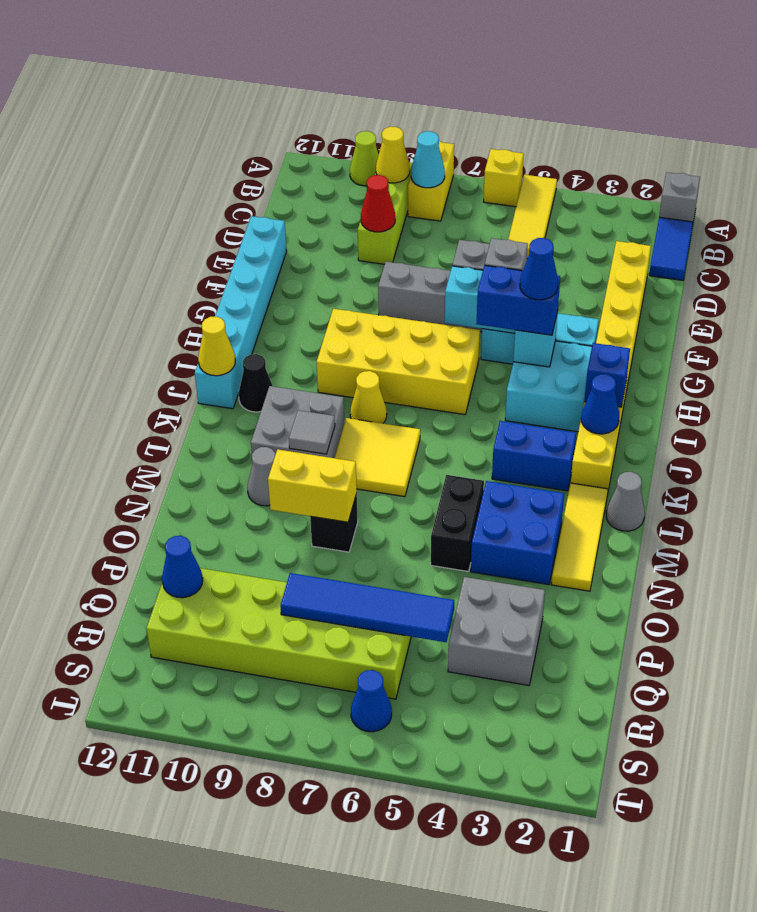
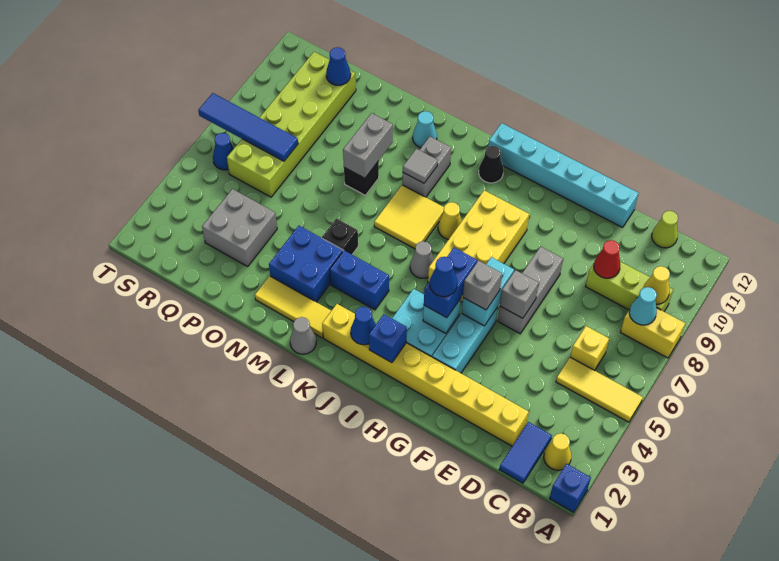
grey 1x1 brick [659,172,700,222] -> blue 1x1 brick [550,464,591,513]
yellow 1x1 brick [484,149,524,207] -> yellow 1x1 brick moved to [571,326,609,371]
lime 1x1 cone [350,131,379,186] -> lime 1x1 cone moved to [652,211,678,248]
blue 1x2 tile [649,217,693,280] -> blue 1x2 tile turned to [499,422,552,483]
yellow 1x1 cone [198,317,235,376] -> yellow 1x1 cone moved to [544,433,571,470]
blue 1x2 brick [492,421,576,491] -> blue 1x2 brick turned to [330,251,389,310]
grey 2x2 brick [251,386,344,458] -> grey 1x2 brick [403,137,451,197]
black 1x2 brick [431,475,484,572] -> black 1x1 brick [322,218,358,254]
grey 1x1 cone [247,447,275,506] -> grey 1x1 cone moved to [410,241,434,278]
none -> cyan 1x1 cone [413,111,437,148]
yellow 1x2 brick [268,449,357,522] -> grey 1x2 brick [343,113,393,178]
blue 1x4 tile [280,573,454,642] -> blue 1x4 tile turned to [198,93,298,161]

